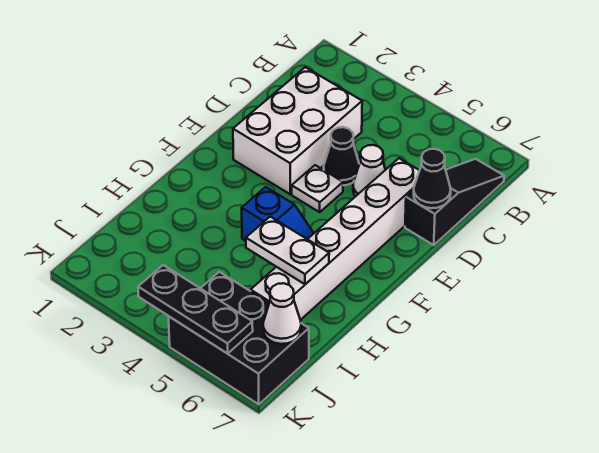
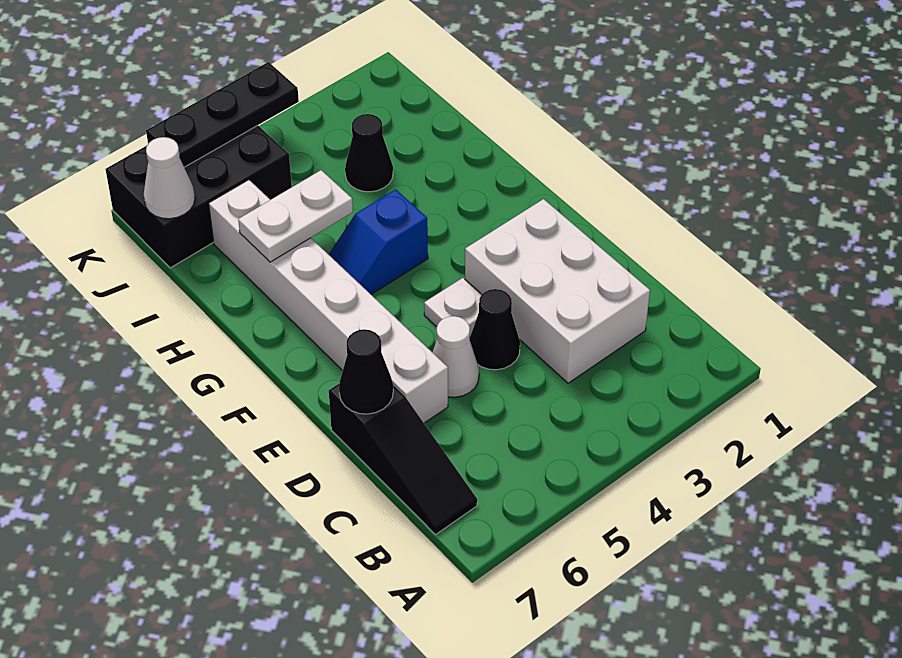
none -> black 1x1 cone [345,114,393,192]

